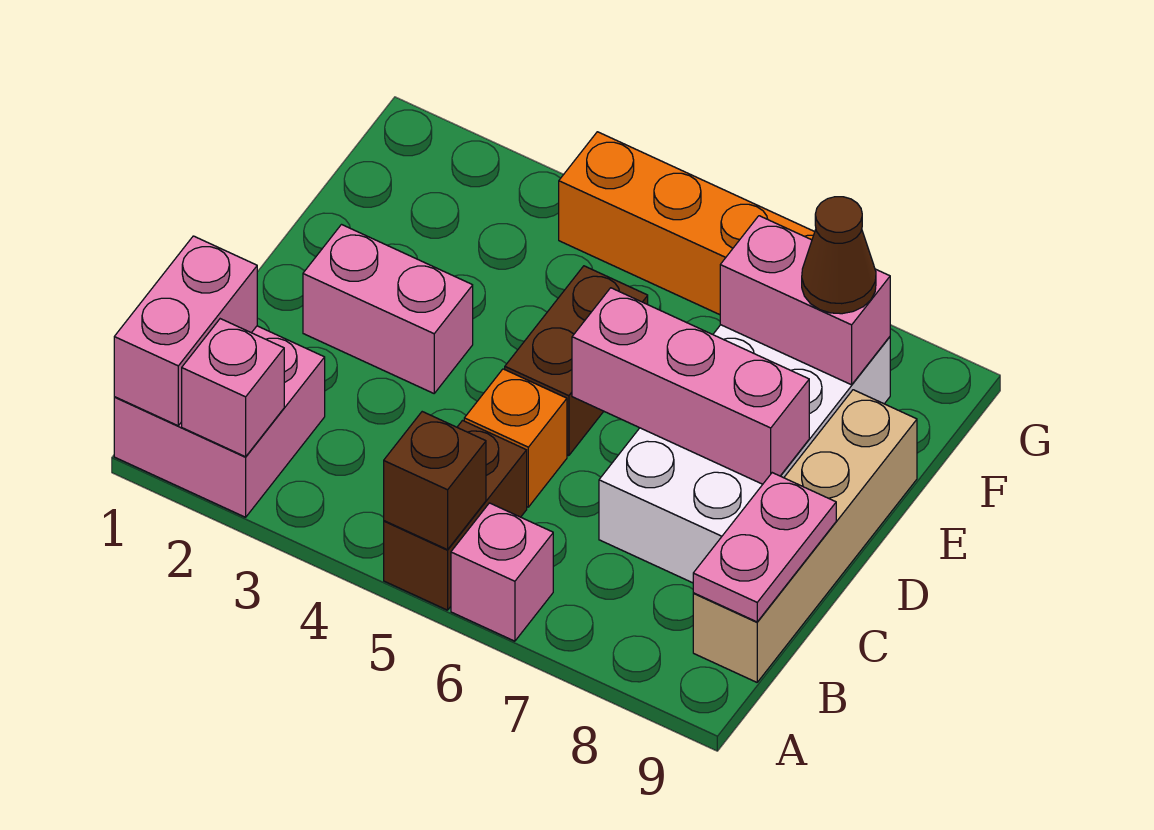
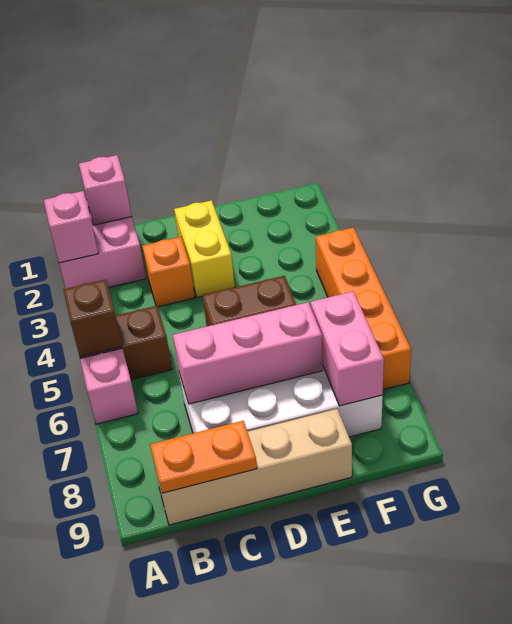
pink 1x2 brick [114,236,257,426] -> pink 1x1 brick [79,155,132,225]
pink 1x2 plate [693,473,836,622] -> orange 1x2 plate [150,421,257,493]
orange 1x1 brick [464,369,567,507] -> orange 1x1 brick moved to [142,237,195,307]
pink 1x2 brick [303,225,473,393] -> yellow 1x2 brick [174,200,235,298]
pink 1x3 brick [572,288,809,484] -> pink 1x3 brick turned to [173,302,323,404]
brown 1x1 cone [802,197,876,314] -> none

